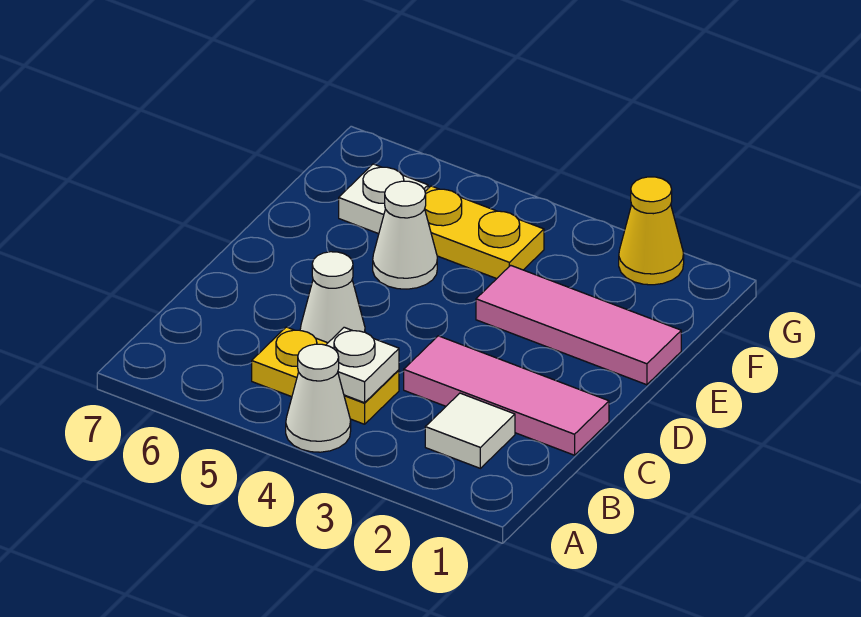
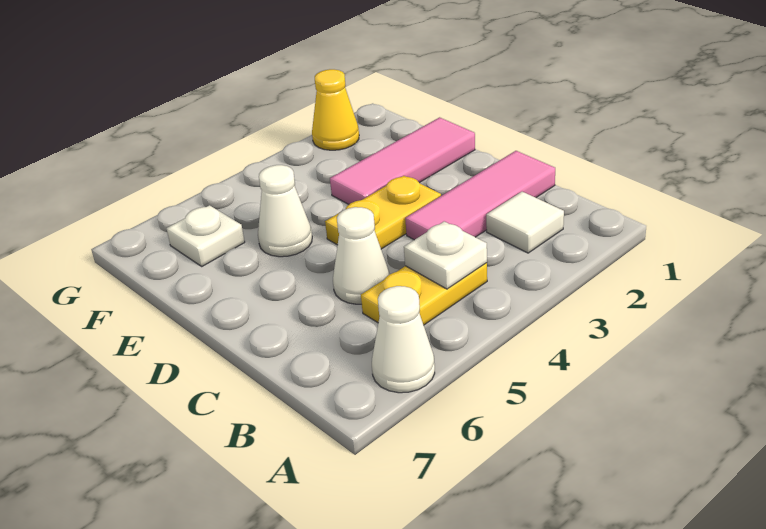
white 1x1 cone [286,344,351,452] -> white 1x1 cone moved to [372,286,435,393]
yellow 1x2 plate [425,186,544,279] -> yellow 1x2 plate moved to [325,176,441,249]

